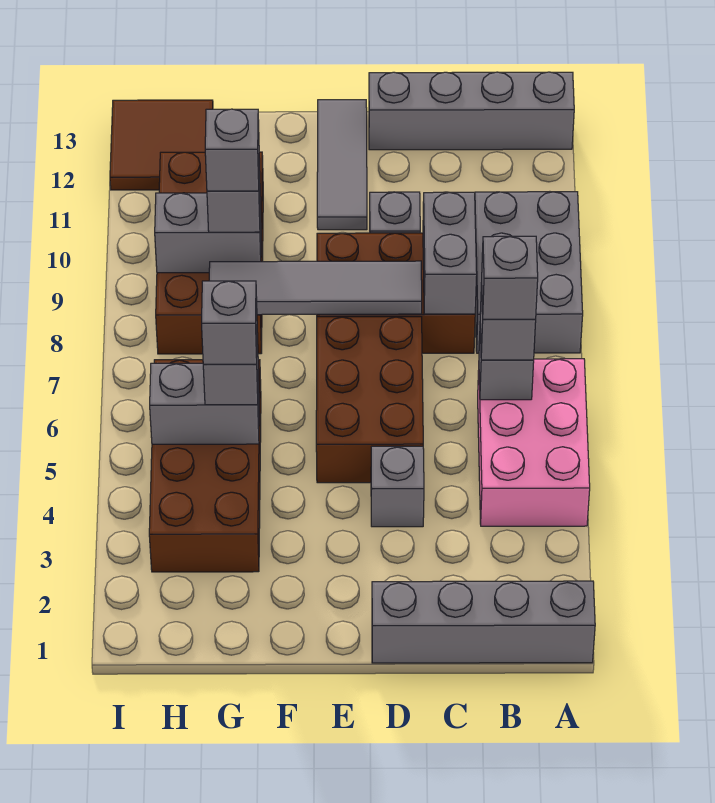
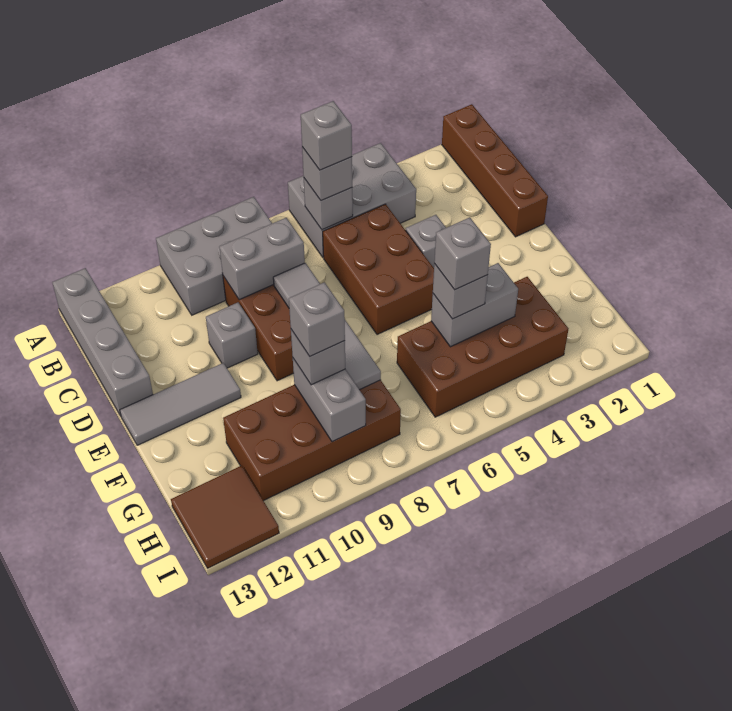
grey 1x4 brick [372,581,595,663] -> brown 1x4 brick [442,104,548,237]
pink 2x3 brick [478,359,590,526] -> grey 2x3 brick [288,143,416,257]
brown 2x3 brick [316,317,423,483] -> brown 2x3 brick turned to [323,204,434,335]
grey 1x2 brick [150,363,259,444] -> grey 1x2 brick turned to [431,263,518,347]

